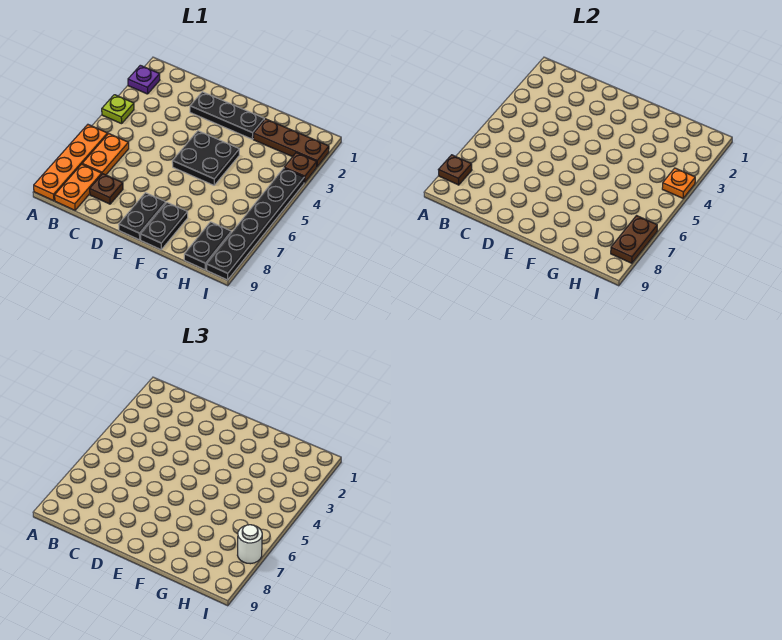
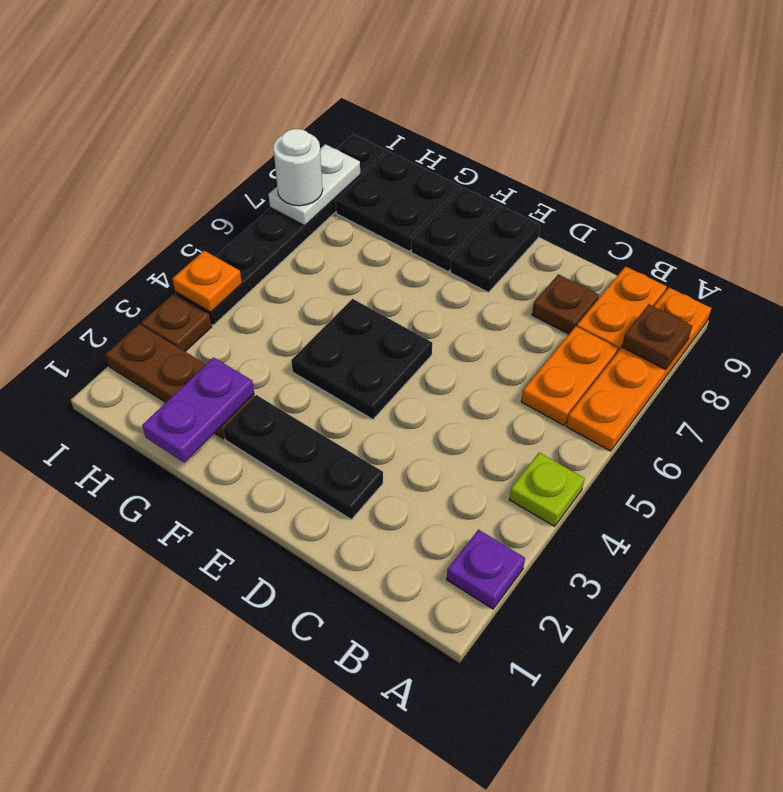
none -> purple 1x2 plate [142,357,254,463]
black 1x2 plate [184,222,231,270] -> black 2x2 plate [336,152,462,251]
brown 1x2 plate [611,216,657,263] -> white 1x2 plate [269,144,360,226]

